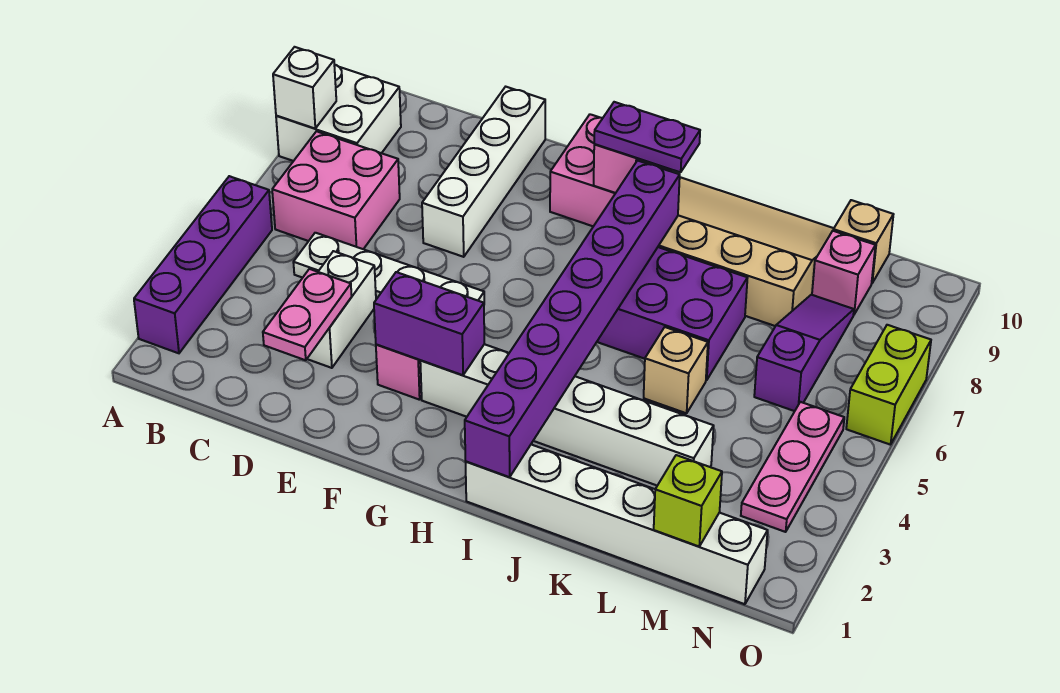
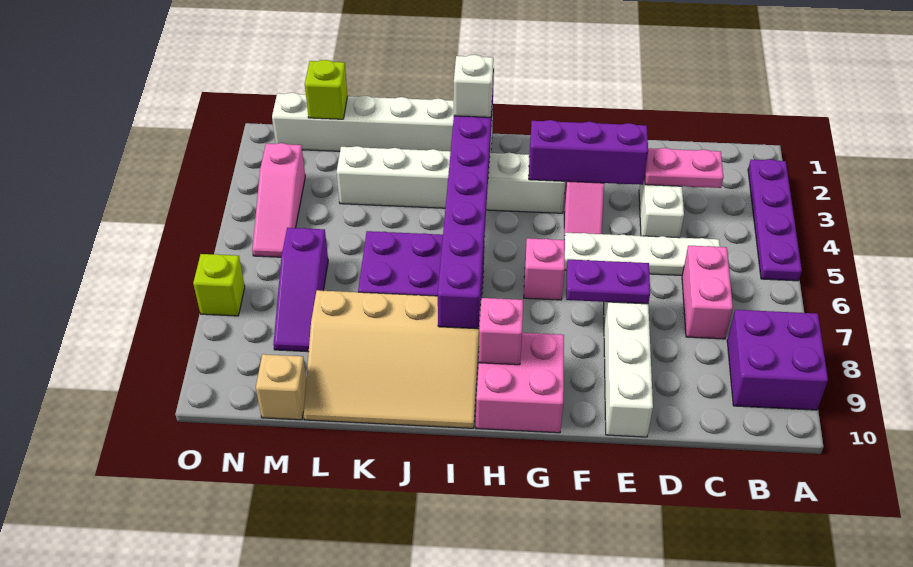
purple 1x4 brick [134,176,272,353] -> purple 1x4 plate [748,159,802,281]
white 2x2 brick [276,64,401,161] -> purple 2x2 brick [727,310,828,410]
white 1x1 brick [273,47,336,129] -> white 1x1 brick moved to [454,55,493,117]
pink 2x2 brick [272,131,400,249] -> pink 1x2 brick [682,246,733,339]
pink 1x2 plate [263,269,352,360] -> pink 1x2 plate turned to [645,148,723,188]
purple 1x2 brick [374,272,484,375] -> purple 1x3 brick [529,120,648,185]
purple 1x2 plate [594,102,700,172] -> purple 1x2 plate moved to [566,260,650,304]
tan 1x1 brick [644,327,708,413] -> none
pink 1x1 brick [812,231,875,315] -> pink 1x1 brick moved to [524,238,565,300]
pink 1x3 plate [741,402,844,532] -> pink 1x3 slope [252,143,305,257]
lime 1x2 brick [846,325,931,445] -> lime 1x1 brick [193,254,245,316]

